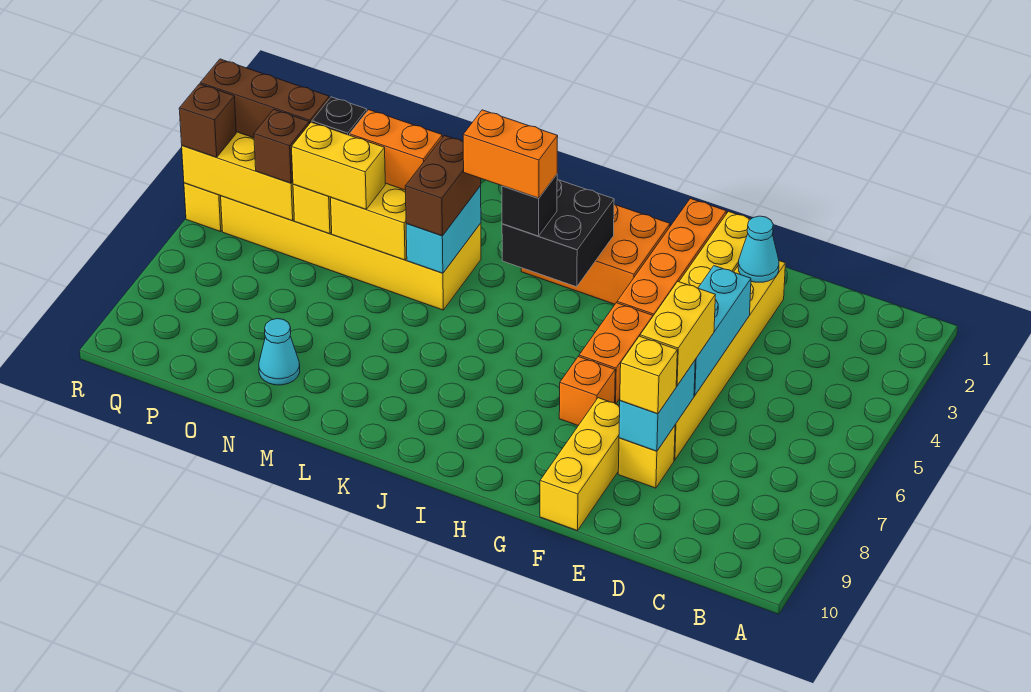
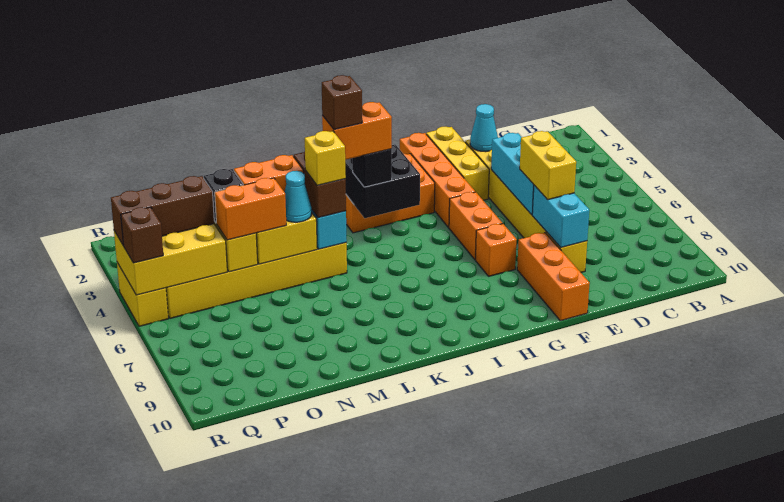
yellow 1x1 brick [620,336,677,414] -> yellow 1x1 brick moved to [305,131,346,185]
yellow 1x3 brick [540,398,620,531] -> orange 1x3 brick [517,233,590,321]
yellow 1x2 brick [292,122,385,209] -> orange 1x2 brick [215,178,286,240]
cyan 1x1 cone [259,319,300,385] -> cyan 1x1 cone moved to [285,171,312,222]
brown 1x1 brick [254,109,309,183] -> brown 1x1 brick moved to [322,75,362,130]

